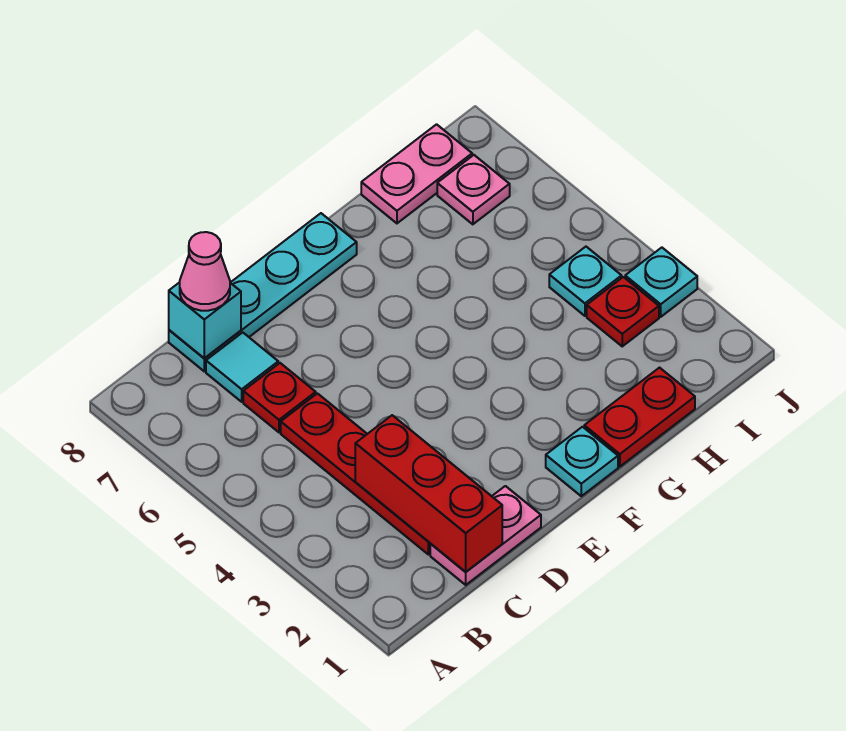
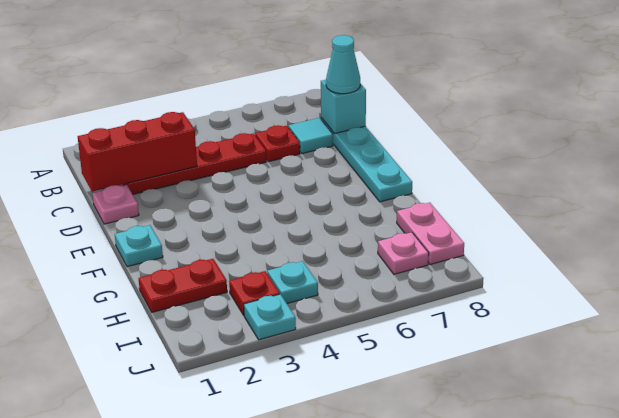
pink 1x2 plate [430,486,541,585] -> pink 1x1 plate [93,185,139,224]
pink 1x1 cone [180,232,230,311] -> cyan 1x1 cone [326,35,360,94]
red 1x2 plate [584,368,695,467] -> red 1x2 plate turned to [139,259,227,312]

